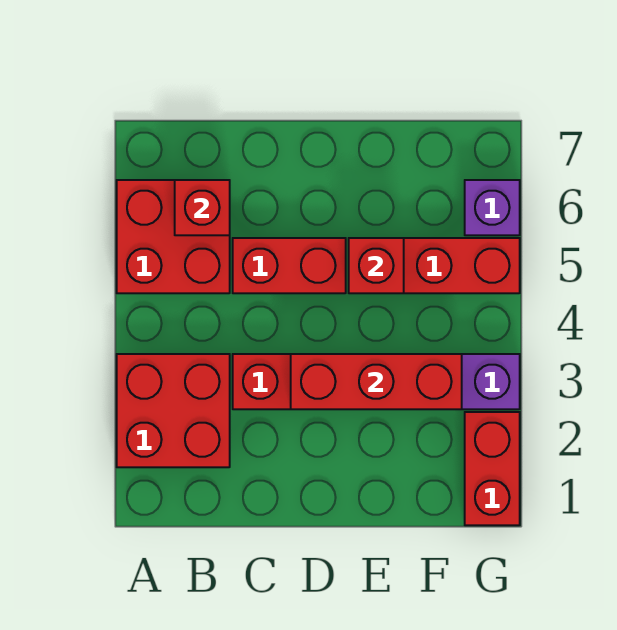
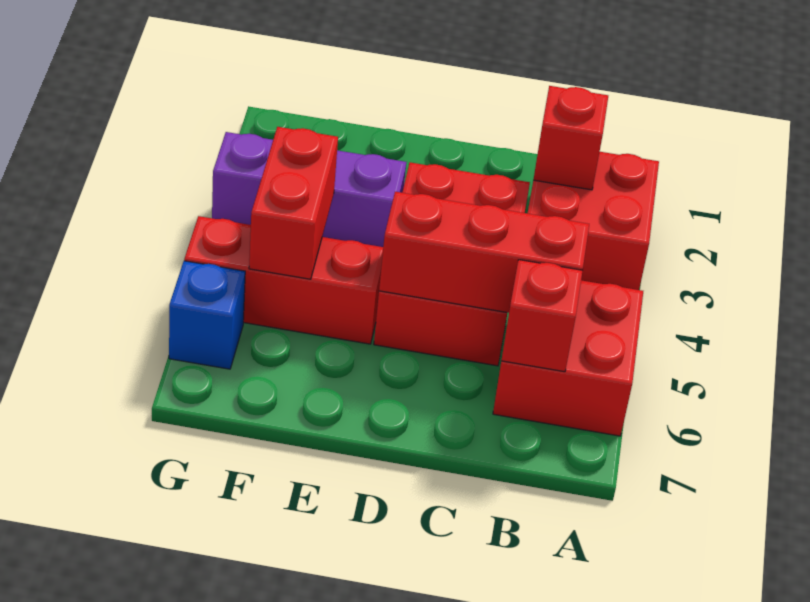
red 1x3 brick [291,354,462,409] -> red 1x3 brick moved to [379,192,589,313]
red 1x1 brick [349,238,404,293] -> red 1x1 brick moved to [533,86,608,190]
red 1x2 brick [465,412,520,525] -> red 1x2 brick moved to [249,127,338,279]
purple 1x1 brick [465,180,520,235] -> blue 1x1 brick [169,261,245,369]

